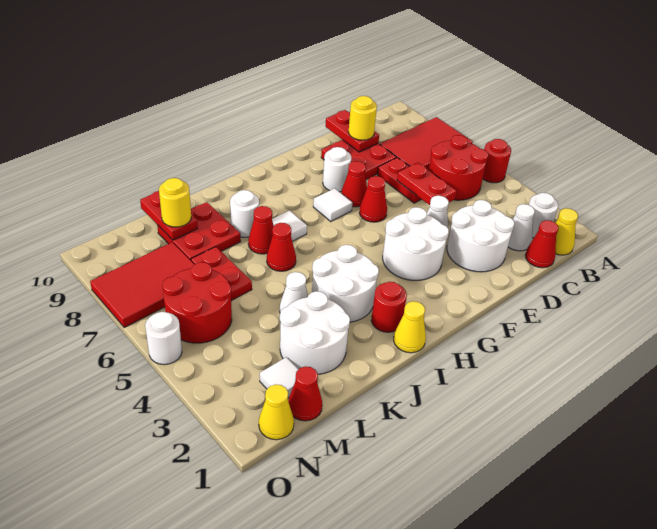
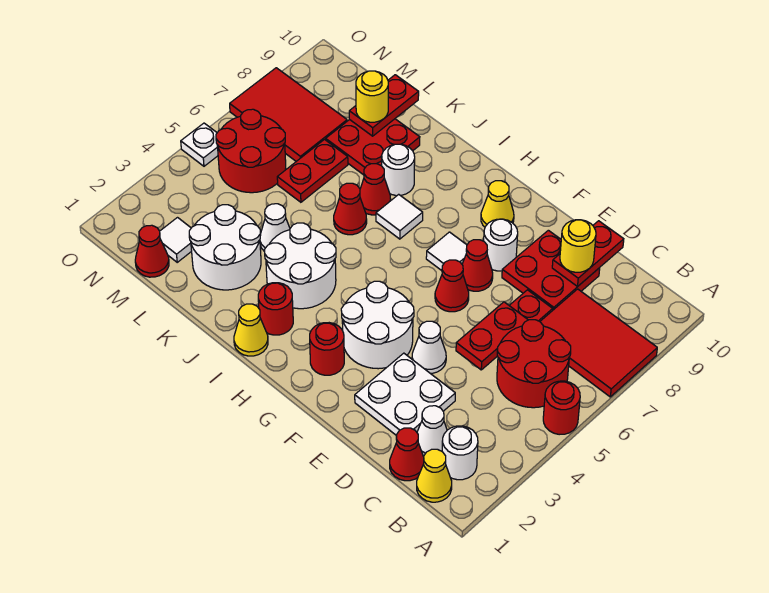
white 2x2 round brick [447,200,514,272] -> white 2x2 plate [355,353,455,436]
none -> red 1x1 round brick [310,323,344,375]
yellow 1x1 cone [259,385,294,440] -> yellow 1x1 cone moved to [481,181,514,227]
white 1x1 round brick [145,312,182,365] -> white 1x1 plate [181,123,218,166]

